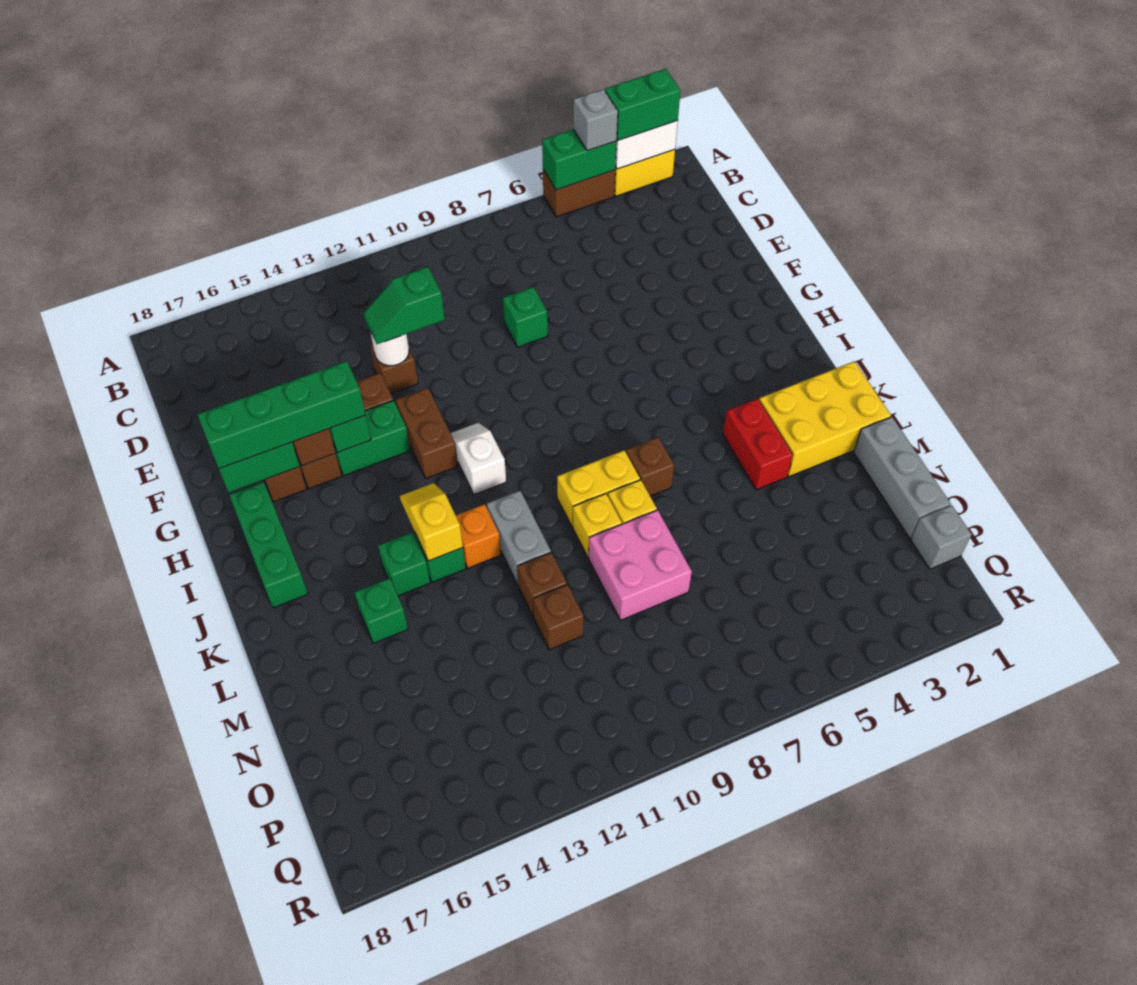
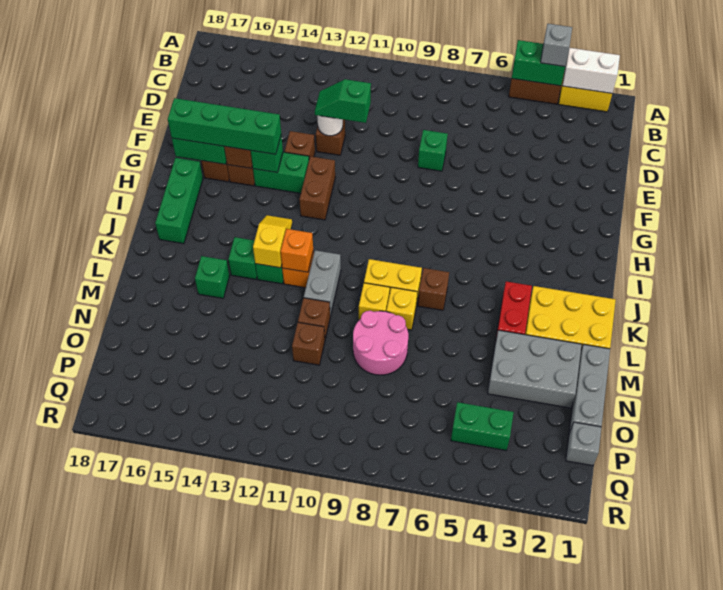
green 1x2 brick [605,69,680,140] -> green 1x2 brick moved to [451,402,514,450]
white 1x2 slope [451,423,506,494] -> none
none -> orange 1x1 brick [281,229,313,272]
none -> grey 2x3 brick [488,330,582,408]
pink 2x2 brick [589,510,692,620] -> pink 2x2 round brick [353,311,408,375]

